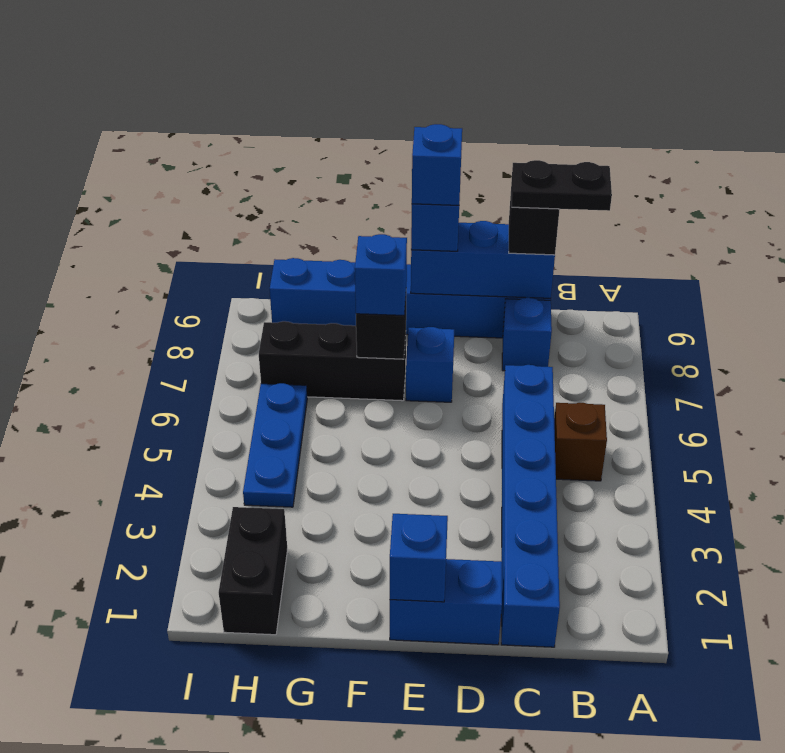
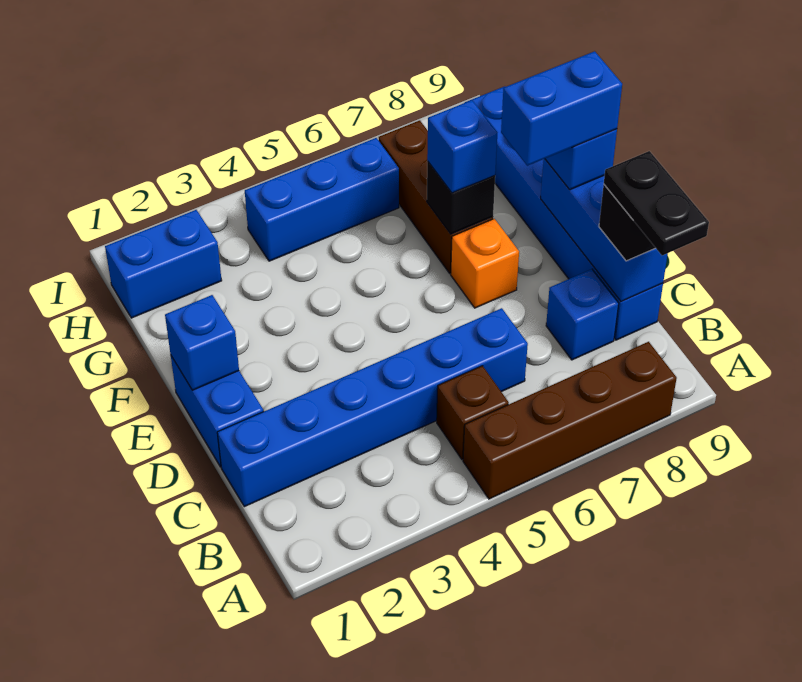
none -> brown 1x4 brick [463,342,677,499]
blue 1x1 brick [406,327,454,402] -> orange 1x1 brick [451,219,519,308]
blue 1x1 brick [412,124,462,205] -> blue 1x2 brick [501,51,622,166]
black 1x3 brick [259,321,406,401] -> brown 1x3 brick [379,120,493,273]
black 1x2 brick [219,507,287,635] -> blue 1x2 brick [105,210,222,318]
blue 1x3 plate [243,383,307,507] -> blue 1x3 brick [245,138,399,261]

